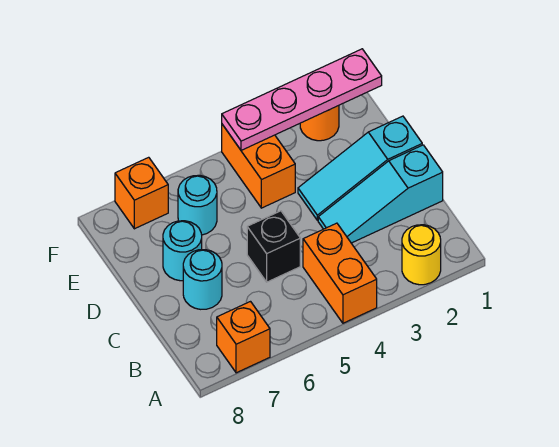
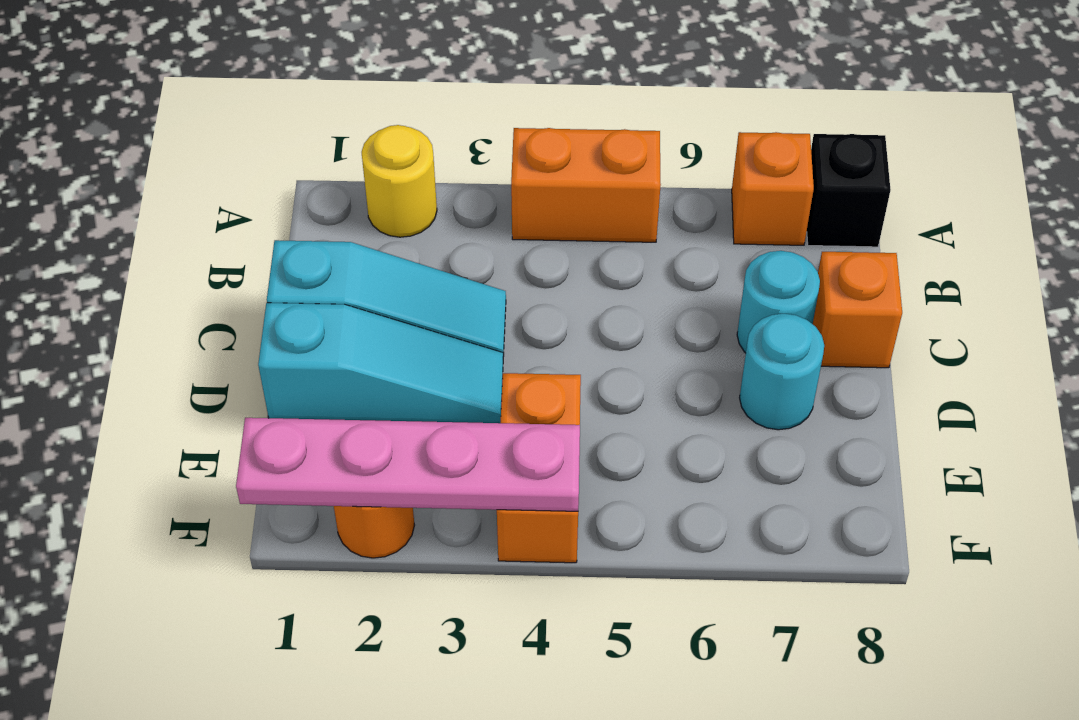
orange 1x2 brick [303,223,377,323] -> orange 1x2 brick turned to [511,128,661,242]
black 1x1 brick [247,211,300,282] -> black 1x1 brick moved to [807,134,891,247]
cyan 1x1 round brick [178,175,217,235] -> none
orange 1x1 brick [115,157,168,229] -> orange 1x1 brick moved to [813,252,902,368]

